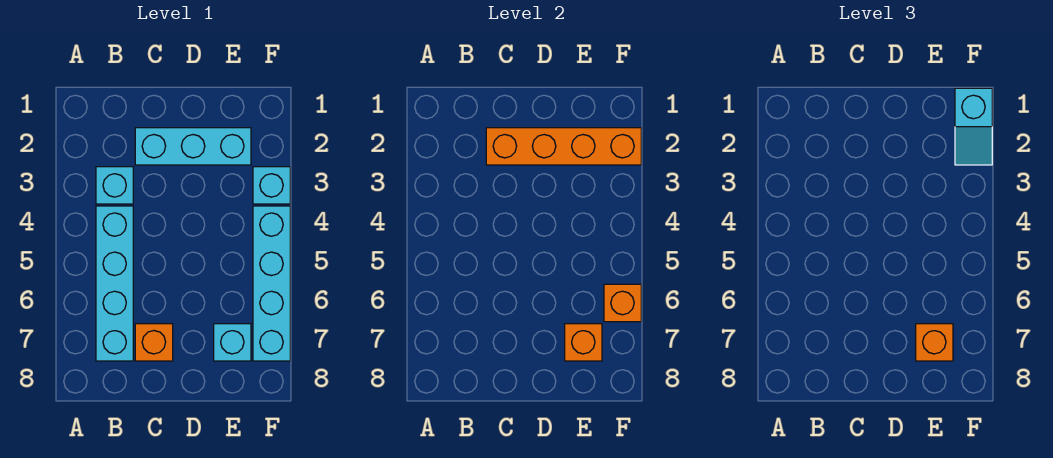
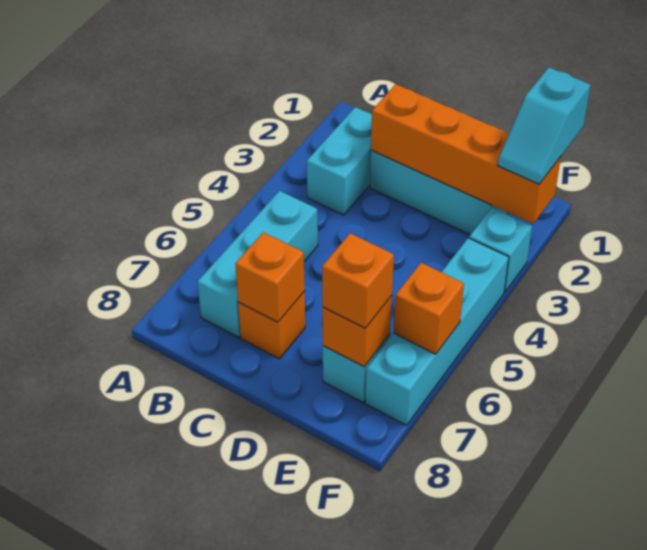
cyan 1x1 brick [96,167,133,204] -> cyan 1x2 brick [307,107,372,215]
cyan 1x4 brick [96,206,133,361] -> cyan 1x3 brick [198,191,318,338]
none -> orange 1x1 brick [235,232,305,322]

